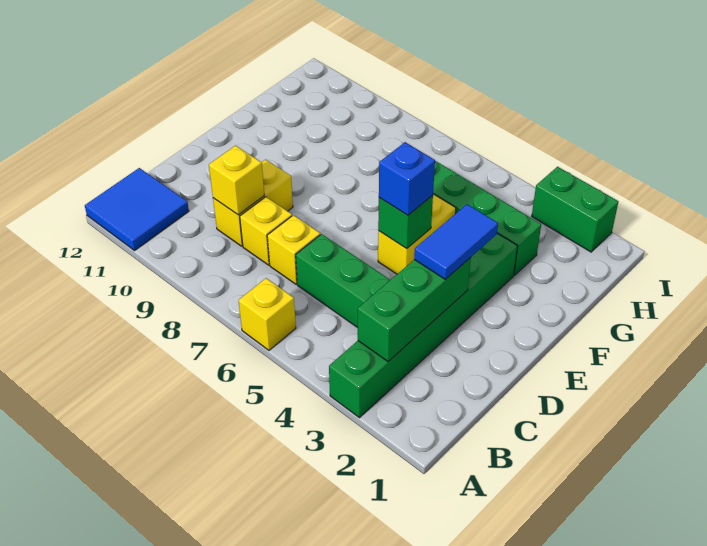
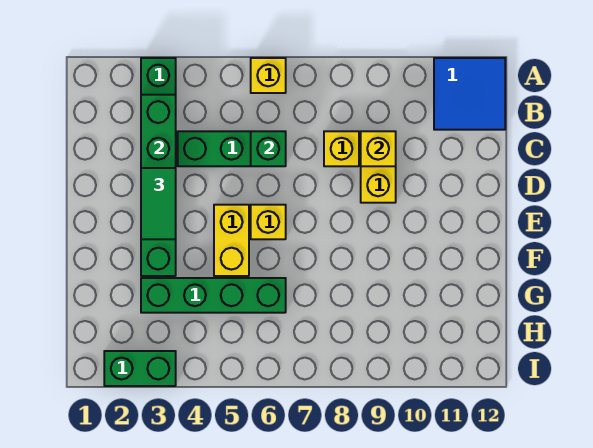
yellow 1x1 brick [267,215,320,284] -> yellow 1x1 brick moved to [251,205,286,239]
blue 1x2 tile [414,204,498,279] -> green 1x2 tile [141,168,176,239]
green 1x1 brick [378,195,433,249] -> green 1x1 brick moved to [251,131,286,166]
blue 1x1 brick [379,142,435,215] -> none

